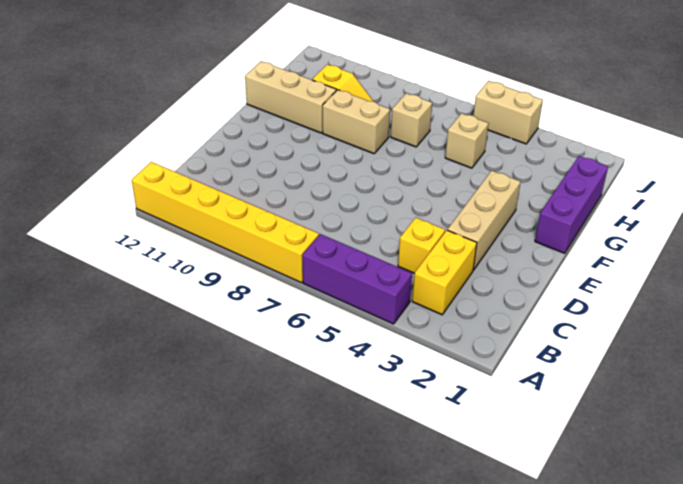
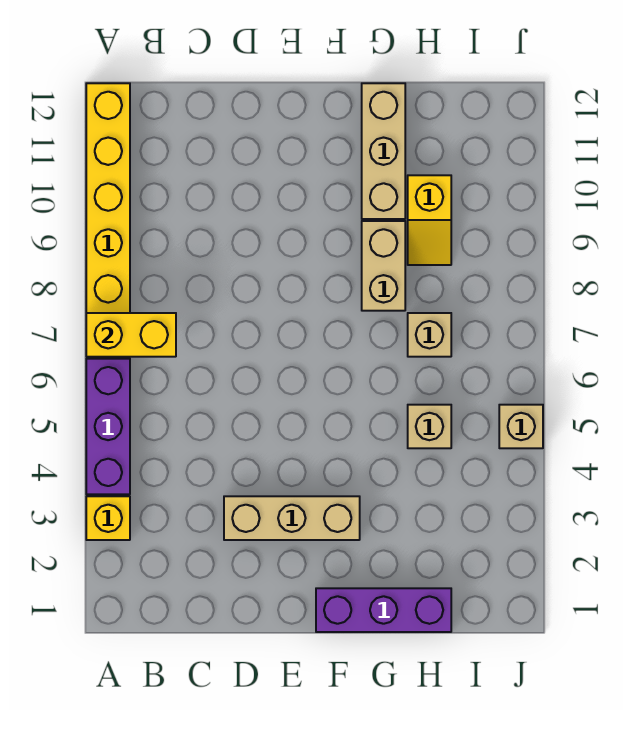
yellow 1x2 brick [412,230,477,315] -> yellow 1x2 brick moved to [86,313,176,357]
yellow 1x1 brick [398,218,445,273] -> yellow 1x1 brick moved to [86,496,130,540]
tan 1x2 brick [473,81,543,144] -> tan 1x1 brick [499,405,543,448]

